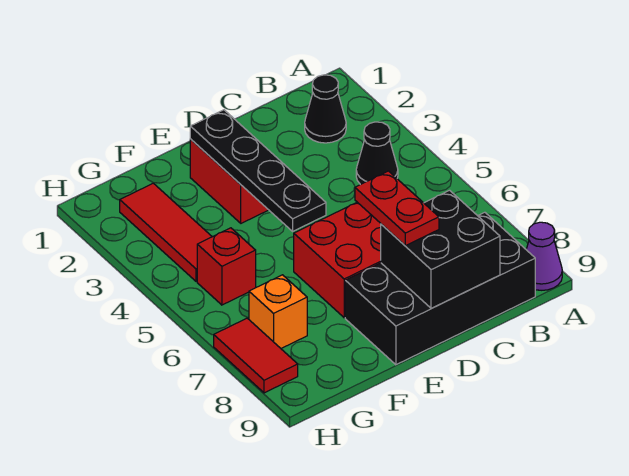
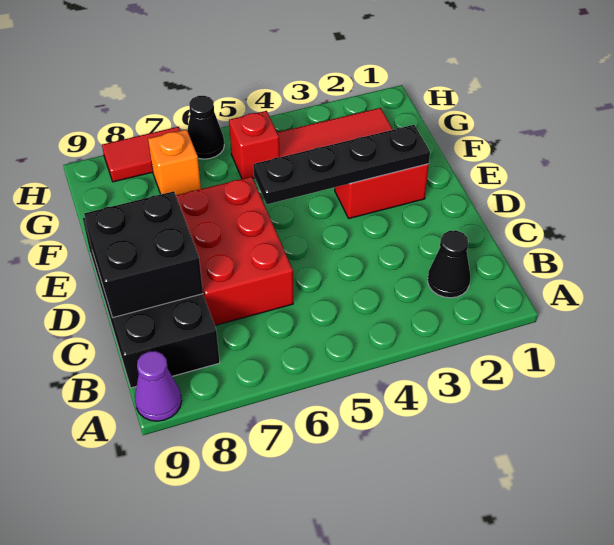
black 1x1 cone [356,122,398,185] -> black 1x1 cone moved to [187,96,224,159]
red 1x2 plate [355,171,439,246] -> none

